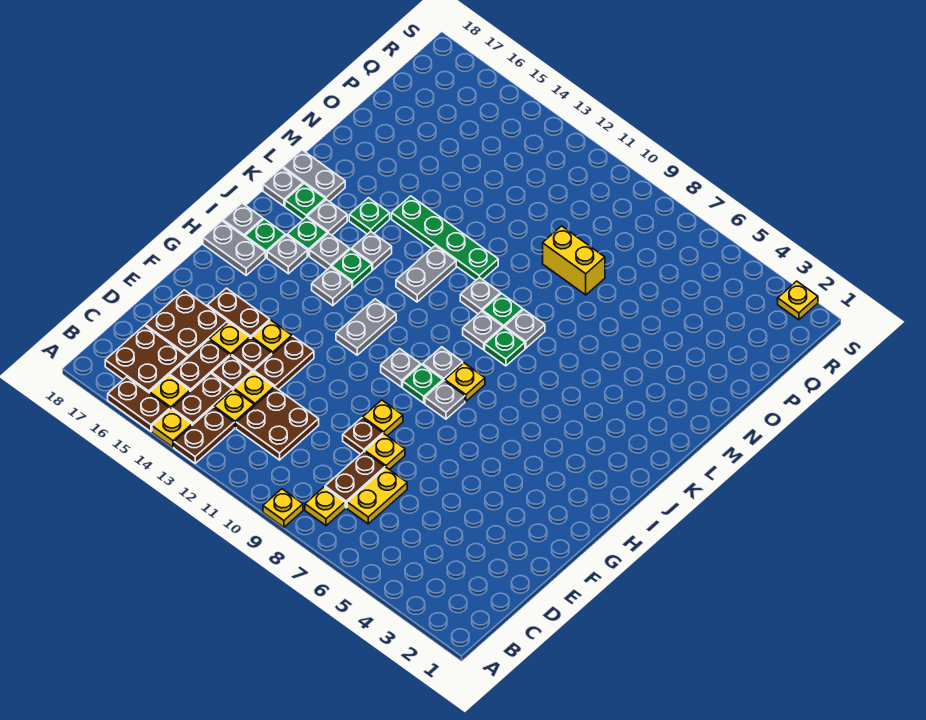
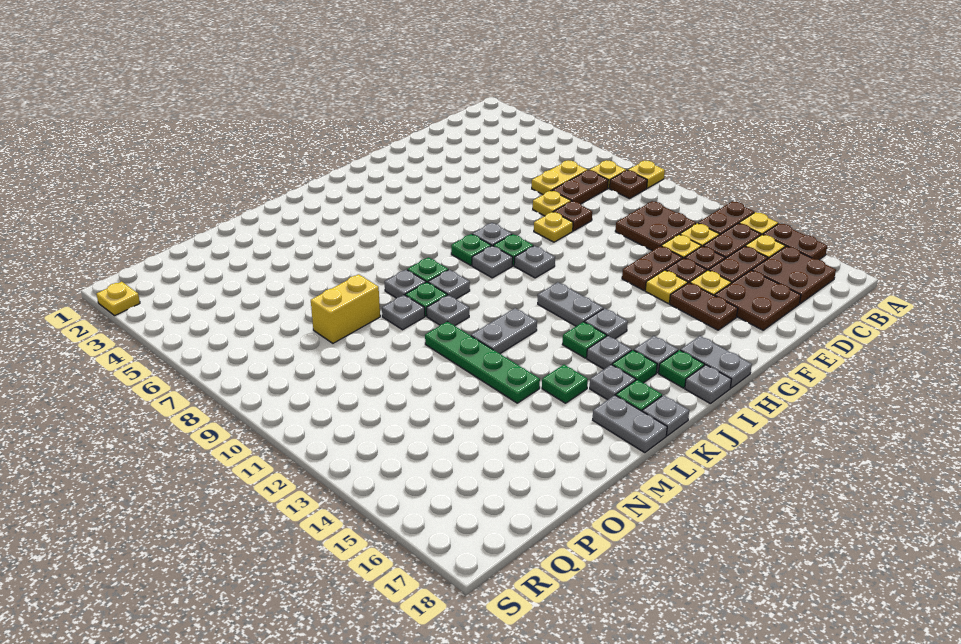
none -> brown 1x1 plate [610,170,647,199]
grey 1x2 plate [336,299,396,355] -> grey 1x2 plate turned to [538,282,603,326]
yellow 1x1 plate [445,363,485,401] -> green 1x1 plate [451,234,491,266]
grey 1x1 plate [352,231,392,270] -> grey 1x1 plate moved to [382,295,425,330]
yellow 1x2 brick [543,226,605,295] -> yellow 1x2 brick turned to [311,274,380,343]

